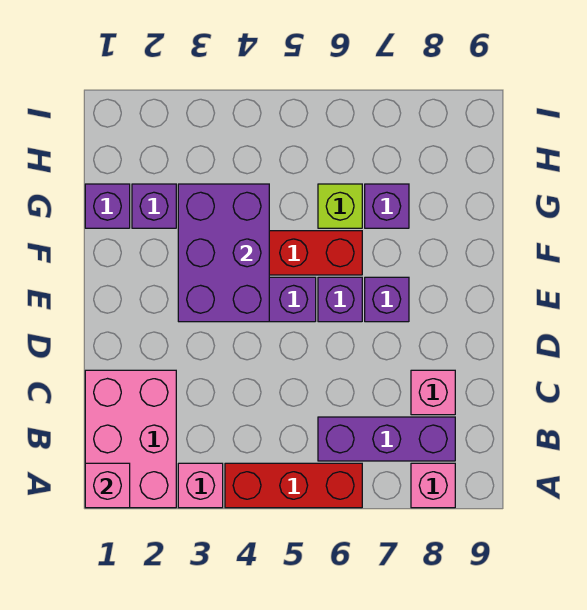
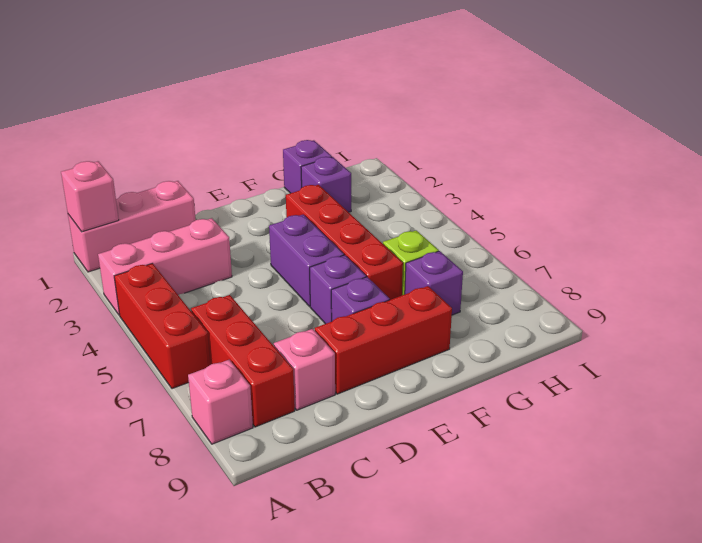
pink 2x3 brick [85,370,176,508] -> pink 1x3 brick [68,181,196,272]
pink 1x1 brick [178,463,223,508] -> pink 1x3 brick [98,218,232,315]
purple 1x3 brick [318,417,455,461] -> red 1x3 brick [191,295,295,427]
none -> red 1x3 brick [315,286,452,394]
purple 2x3 brick [178,184,269,322] -> none

